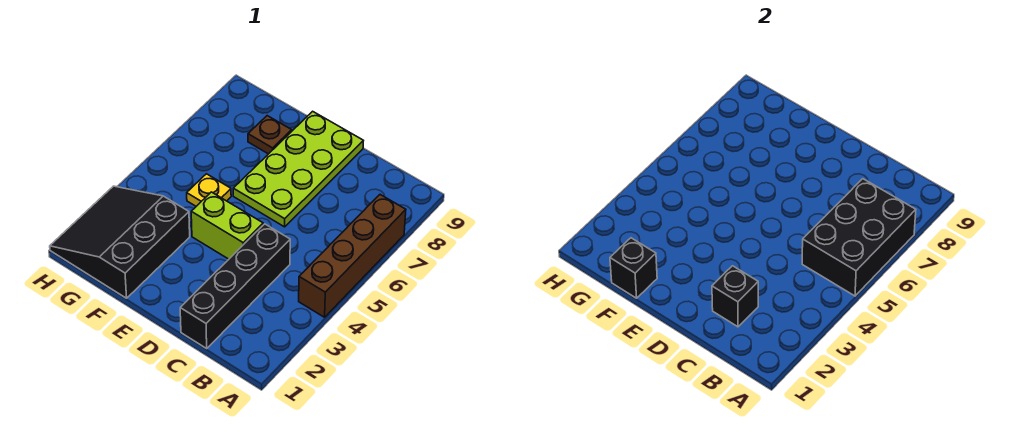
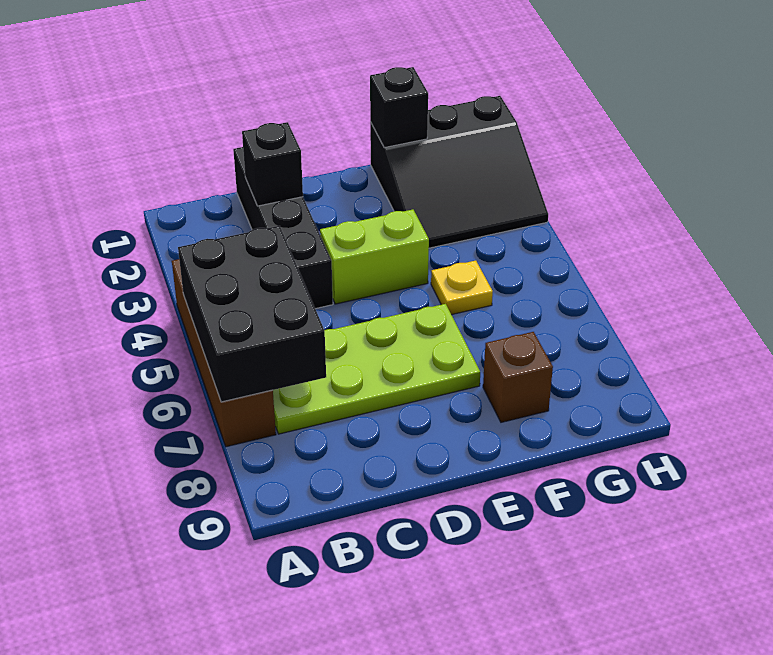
lime 2x4 plate [233,111,363,227] -> lime 2x4 plate turned to [273,304,480,434]
black 3x3 slope [50,186,190,298] -> black 3x3 slope turned to [370,96,548,248]
brown 1x1 plate [248,116,292,154] -> brown 1x1 brick [483,332,553,422]

